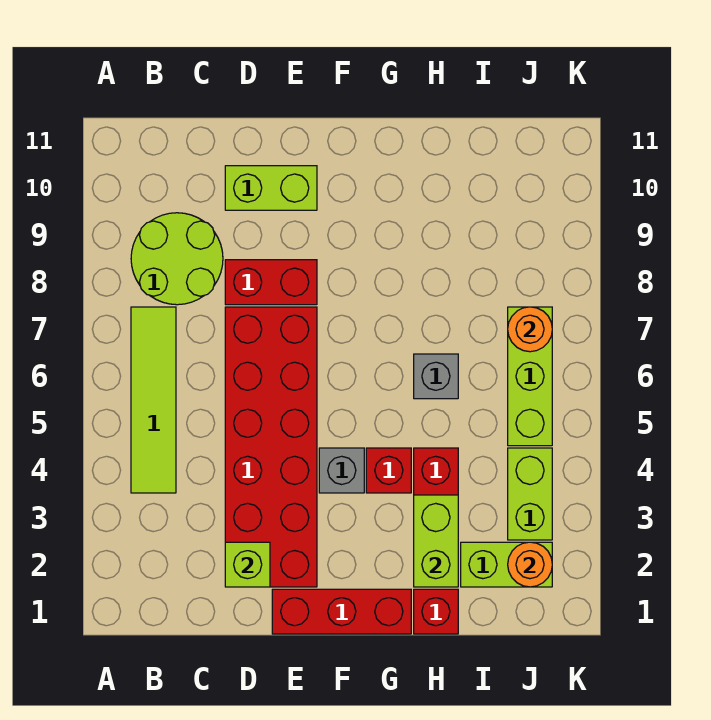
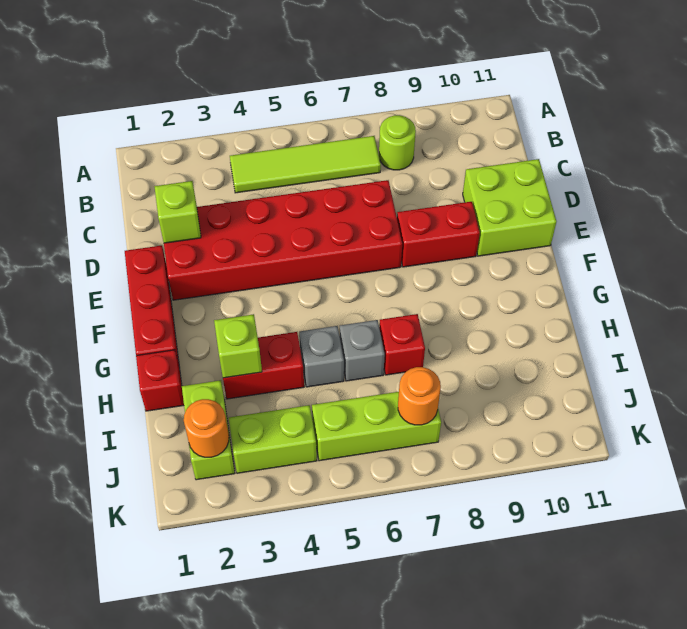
lime 2x2 round brick [131,213,223,305] -> lime 1x1 round brick [379,115,416,170]
red 1x2 brick [225,260,317,305] -> red 1x2 brick turned to [397,202,480,267]
lime 1x2 brick [225,166,317,210] -> lime 2x2 brick [463,159,556,256]
grey 1x1 brick [319,448,364,493] -> grey 1x1 brick moved to [299,326,344,387]
red 1x1 brick [366,448,411,493] -> red 1x1 brick moved to [379,314,425,375]
lime 1x2 brick [414,495,458,587] -> lime 1x1 brick [214,314,262,378]

